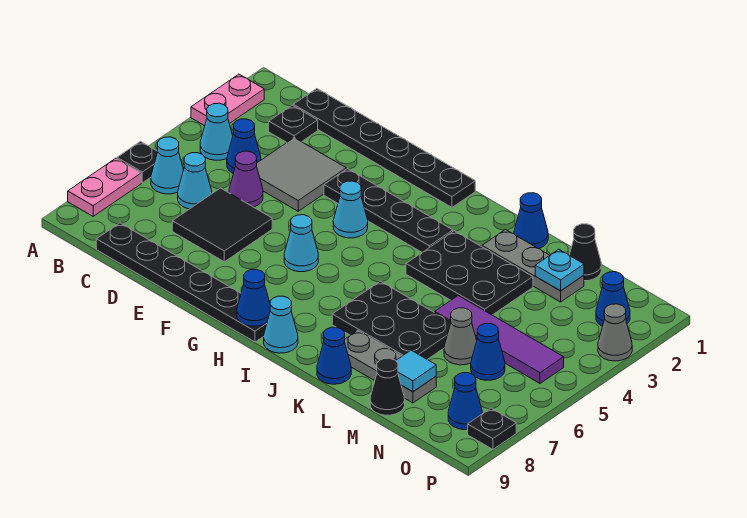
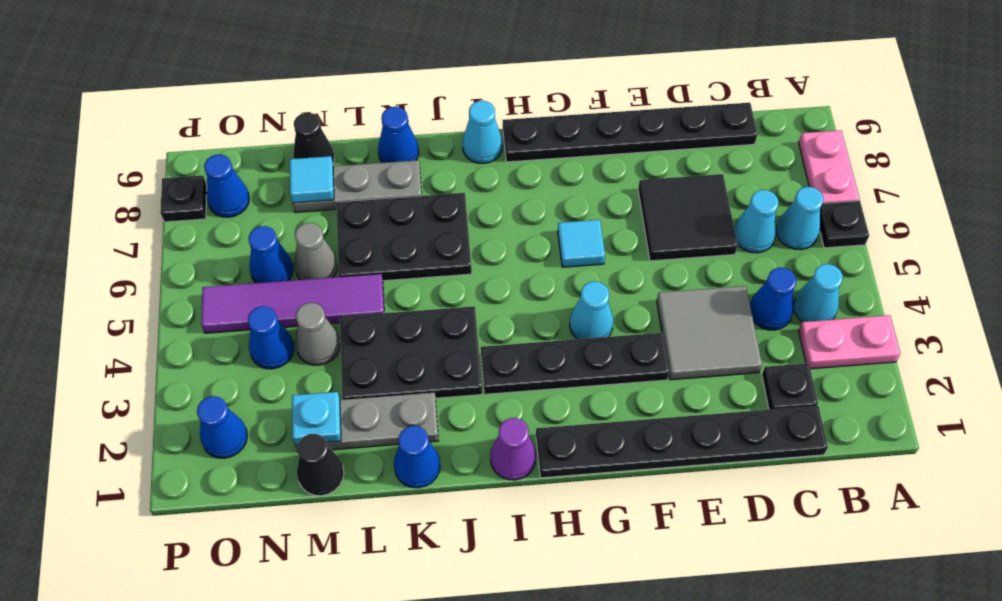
pink 1x2 plate [191,74,264,126] -> pink 1x2 plate turned to [798,315,900,369]
purple 1x1 cone [229,151,263,207] -> purple 1x1 cone moved to [490,418,536,480]
cyan 1x1 cone [284,215,318,272] -> cyan 1x1 tile [558,220,605,267]
blue 1x1 cone [237,269,270,326] -> blue 1x1 cone moved to [248,306,294,369]
grey 1x1 cone [598,304,632,361] -> grey 1x1 cone moved to [295,303,340,365]

